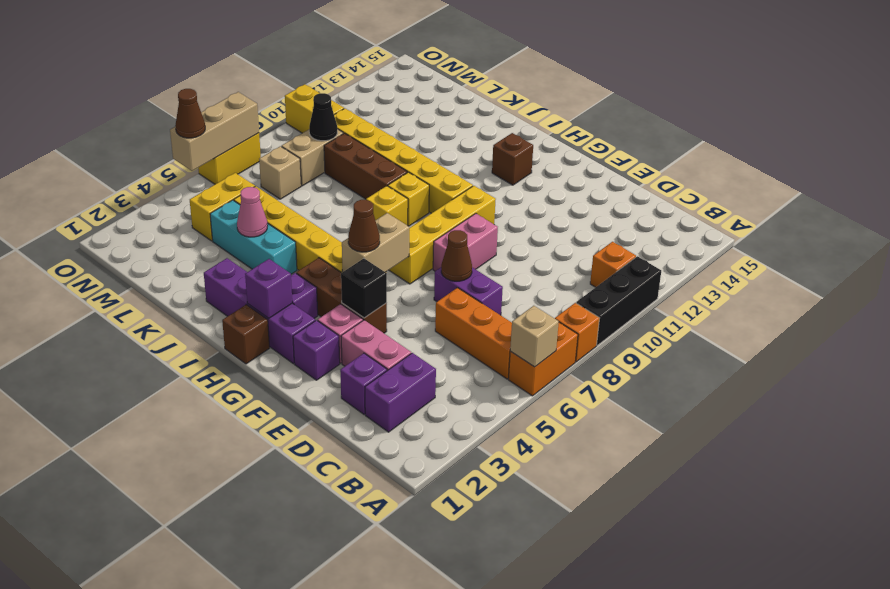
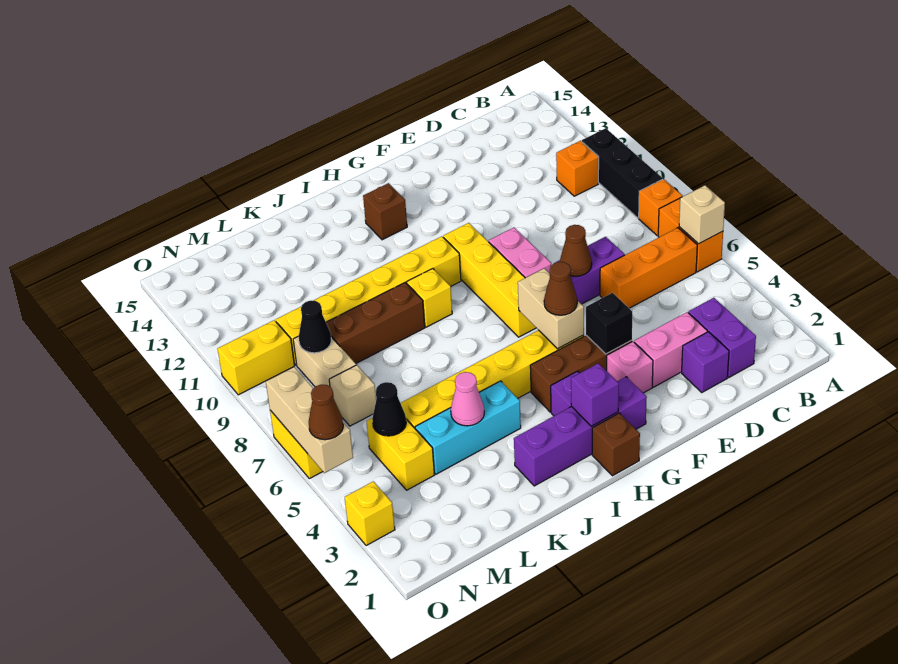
purple 1x1 brick [293,320,340,380] -> none
yellow 1x1 brick [366,186,408,226] -> yellow 1x1 brick moved to [345,481,395,546]
none -> black 1x1 cone [372,382,406,436]

